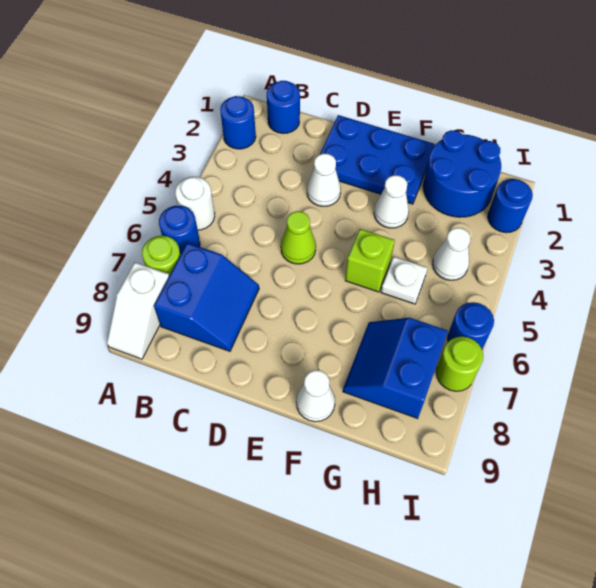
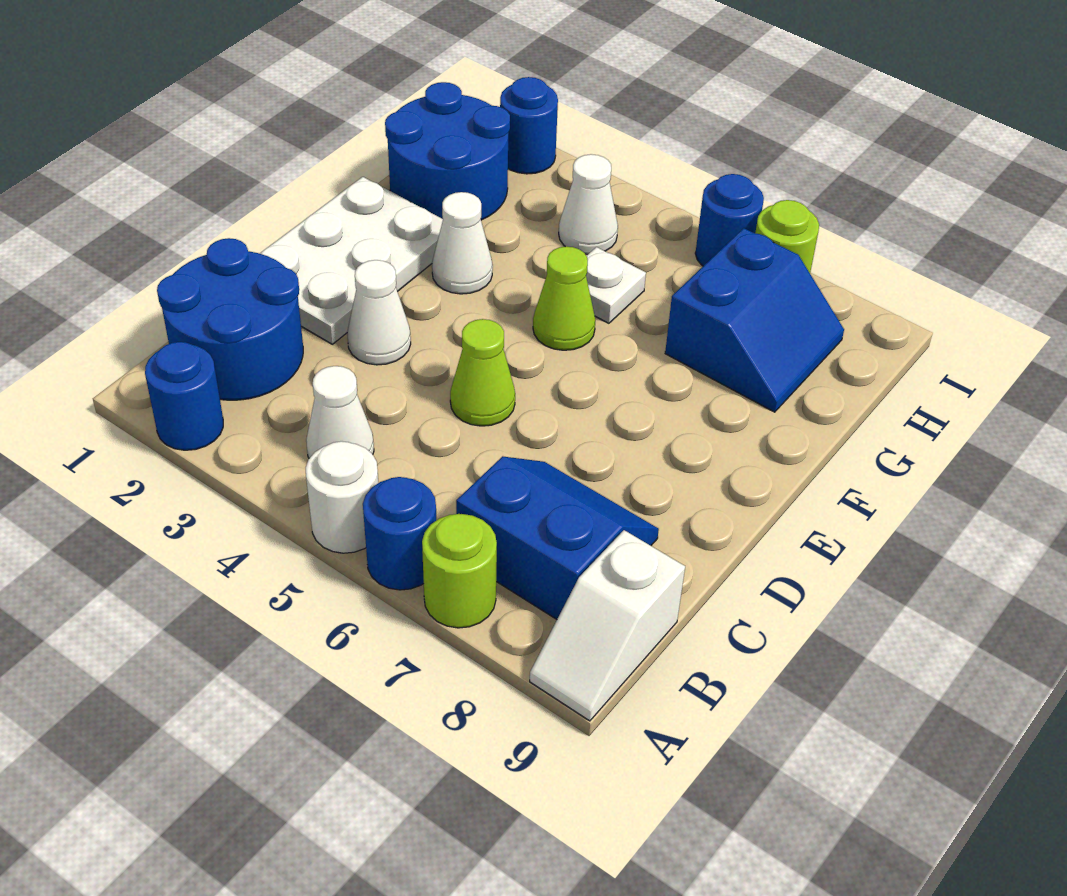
white 1x2 slope [107,262,169,359] -> white 1x2 slope turned to [530,530,685,721]
blue 1x1 round brick [267,81,300,134] -> blue 2x2 round brick [157,238,303,400]
blue 2x3 plate [320,115,435,204] -> white 2x3 plate [260,177,443,344]
lime 1x1 brick [345,229,395,292] -> lime 1x1 cone [533,246,595,350]
white 1x1 cone [296,370,335,422] -> white 1x1 cone moved to [306,366,374,458]
blue 2x2 slope [343,318,448,419] -> blue 2x2 slope turned to [665,228,844,412]

